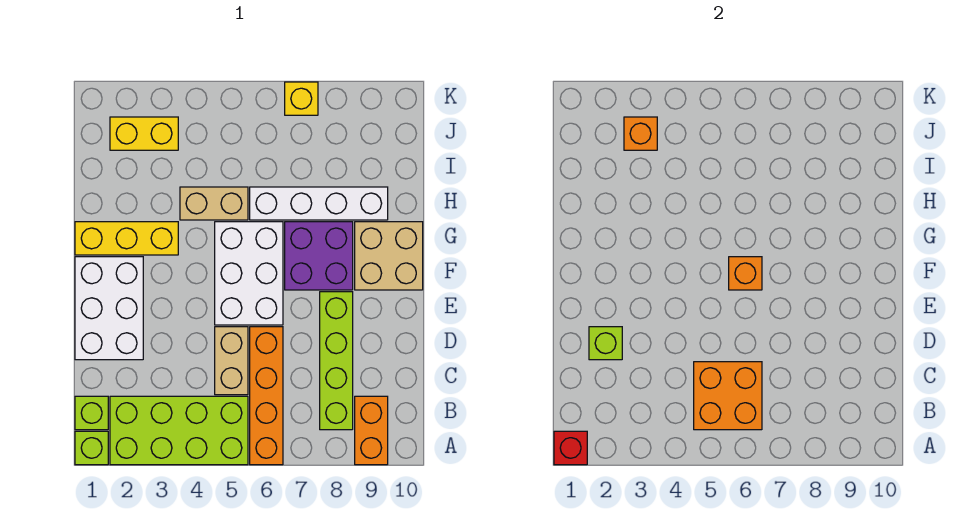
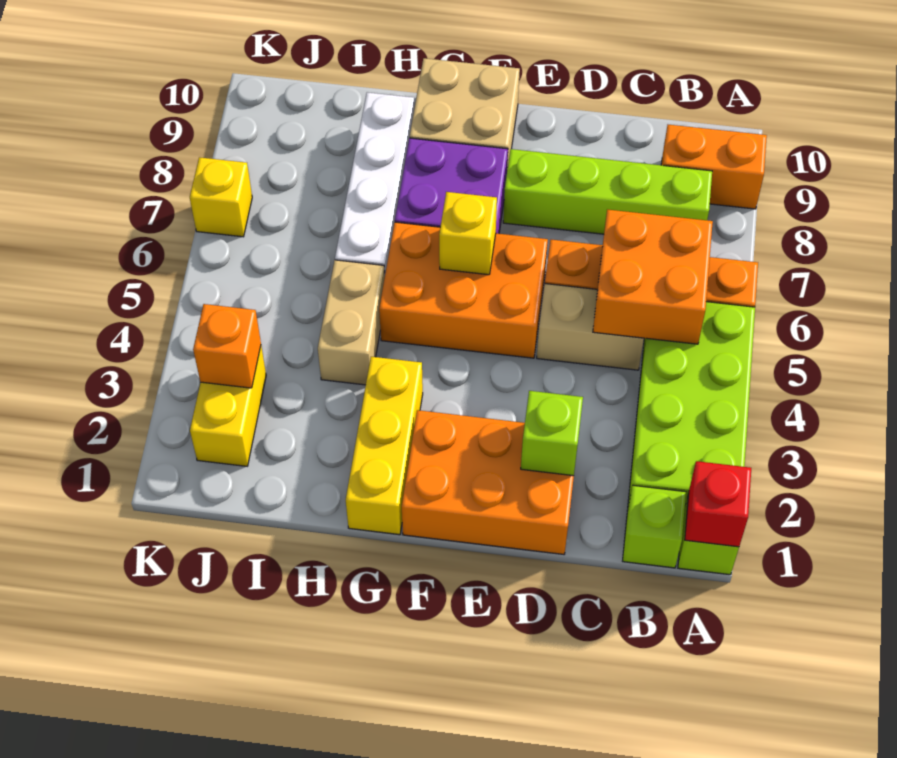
white 2x3 brick [75,257,143,360] -> orange 2x3 brick [402,410,574,554]
white 2x3 brick [215,222,283,325] -> orange 2x3 brick [379,222,548,358]
orange 1x1 brick [729,257,762,290] -> yellow 1x1 brick [439,192,497,275]

